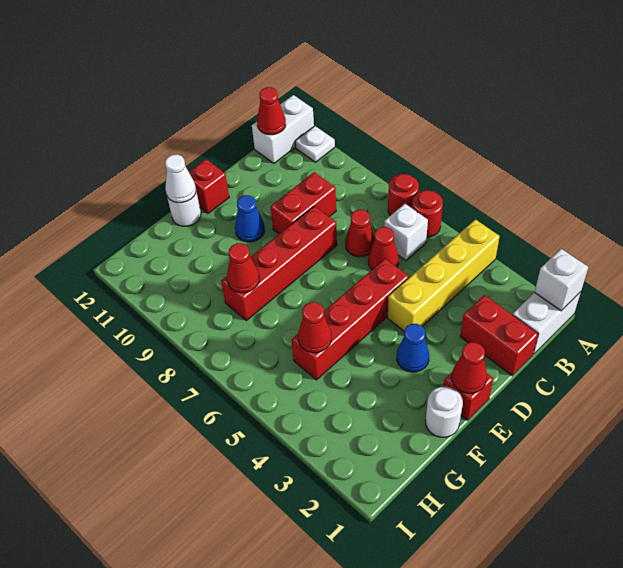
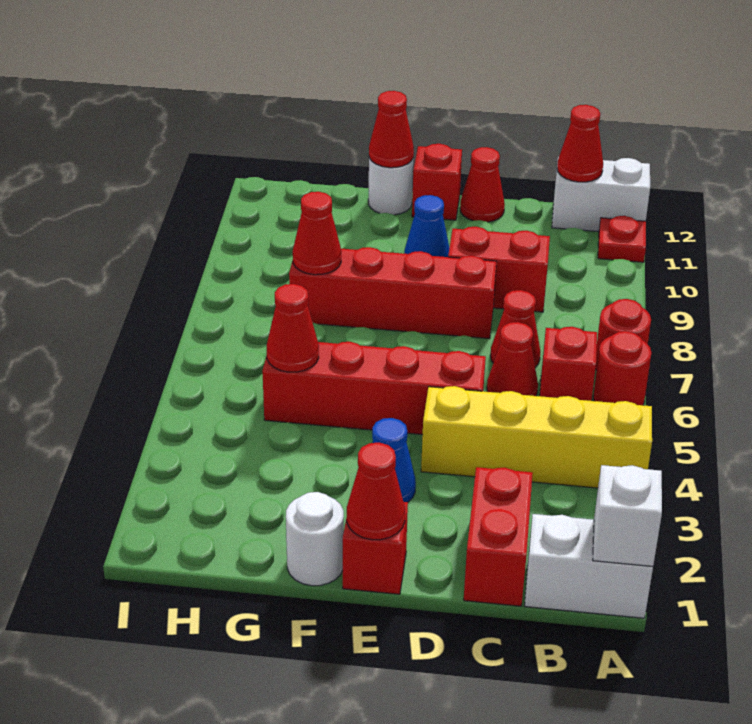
white 1x1 plate [295,126,335,162] -> red 1x1 plate [598,216,646,262]
white 1x1 brick [384,204,428,260] -> red 1x1 brick [540,327,597,401]
none -> red 1x1 cone [460,147,505,222]
white 1x1 cone [165,154,196,203] -> red 1x1 cone [369,91,414,168]

